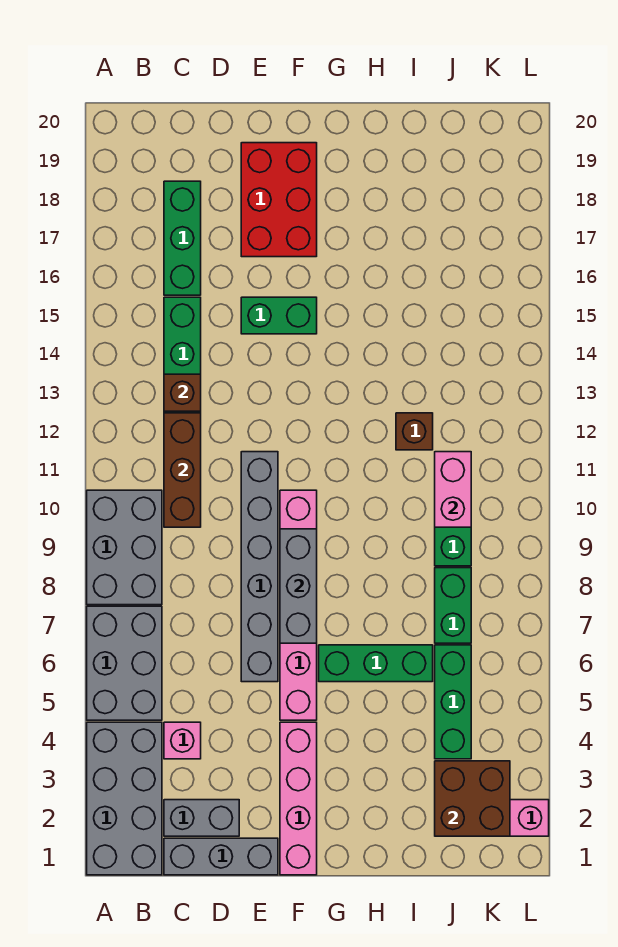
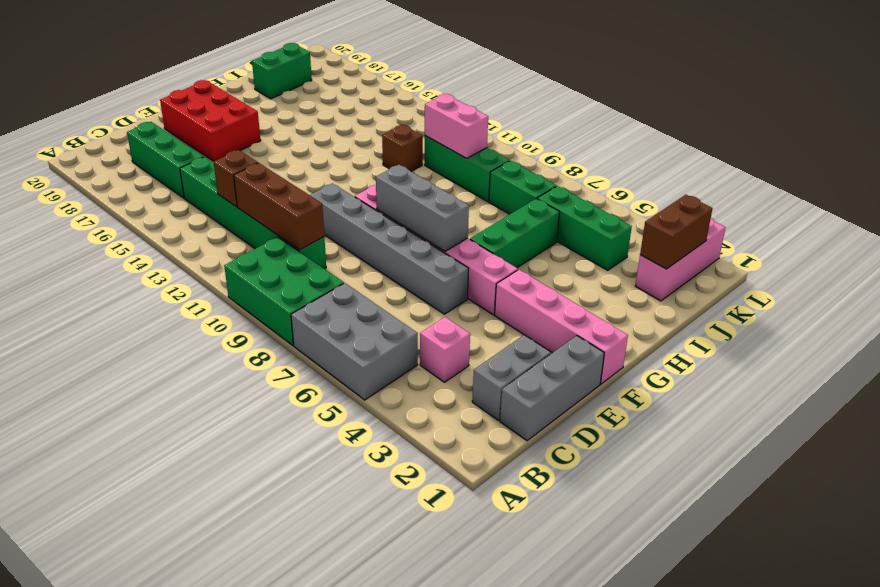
grey 2x4 brick [87,722,162,875] -> none
grey 2x3 brick [87,490,162,605] -> green 2x3 brick [224,237,344,345]
green 1x2 brick [241,297,317,334] -> green 1x2 brick moved to [252,43,312,99]
brown 2x2 brick [435,761,510,836] -> brown 1x2 brick [640,195,713,269]

